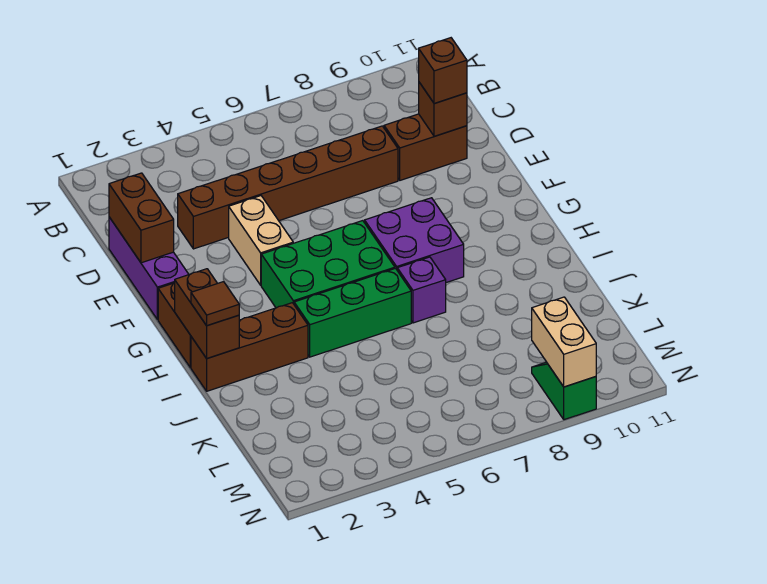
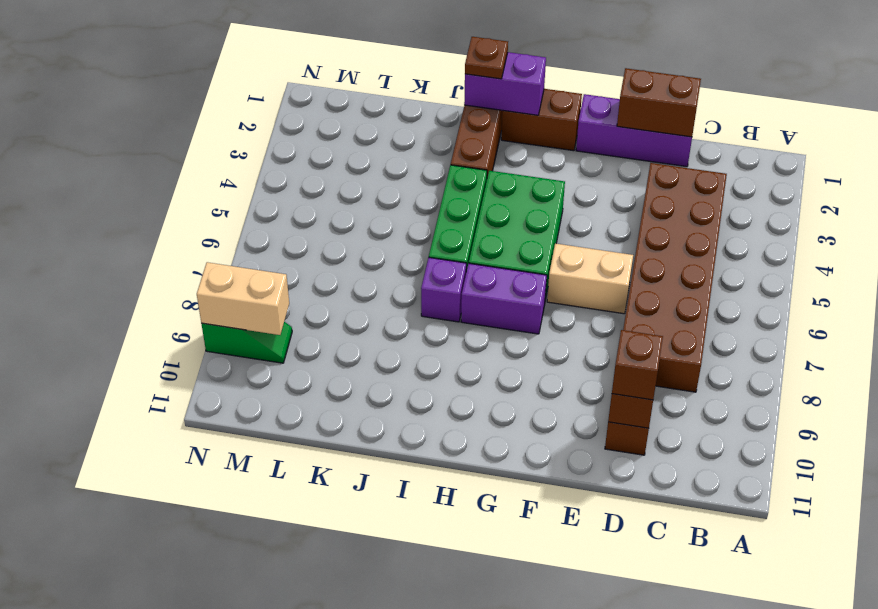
brown 1x6 brick [178,126,398,249] -> brown 2x6 brick [623,163,727,392]
tan 1x2 brick [229,196,293,285] -> tan 1x2 brick moved to [547,243,633,314]
purple 2x2 brick [365,198,464,283] -> purple 1x2 brick [461,263,547,334]
brown 1x2 brick [175,269,239,358] -> purple 1x2 brick [464,52,546,115]
brown 1x1 tile [191,282,239,326] -> brown 1x1 plate [465,37,508,79]

